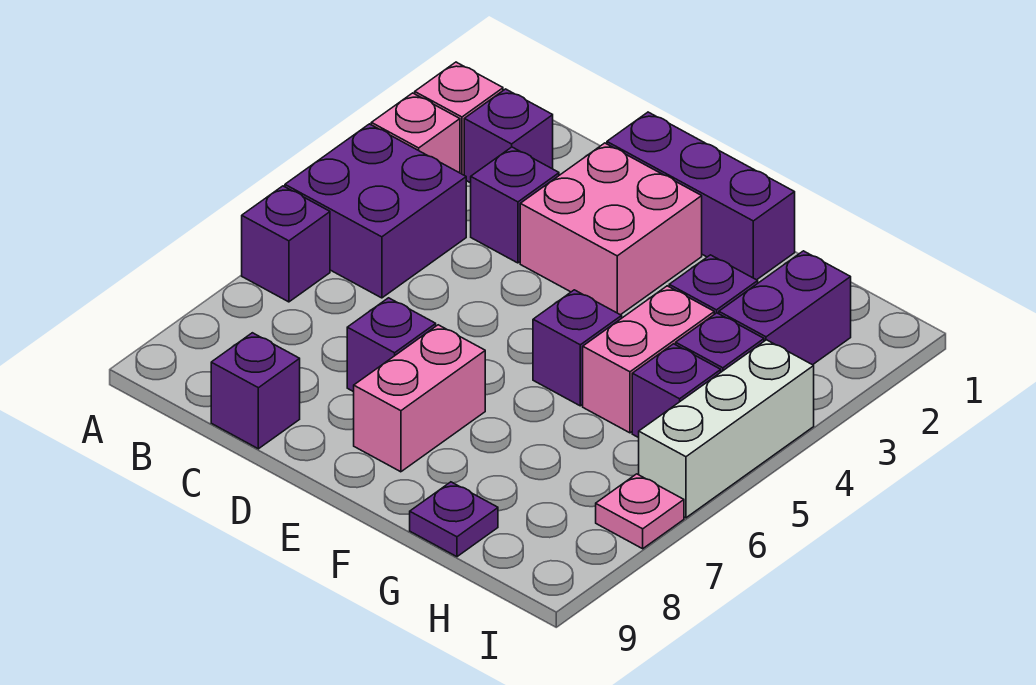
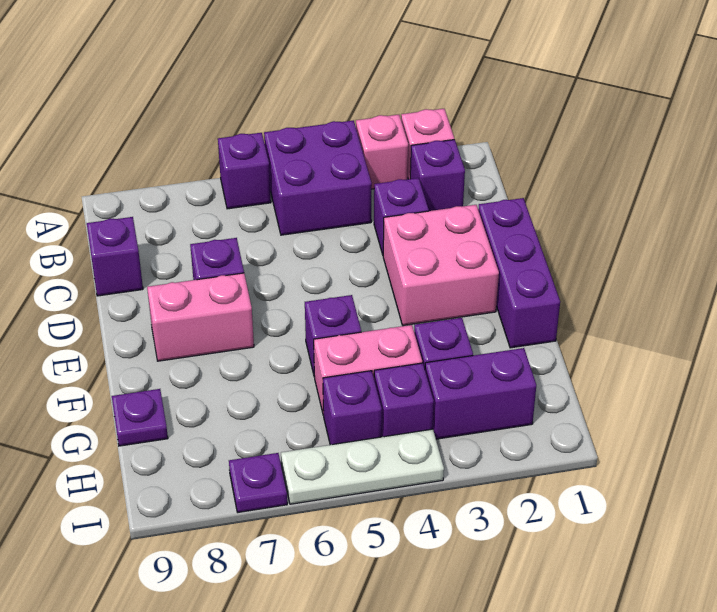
white 1x3 brick [639,340,814,518] -> white 1x3 plate [281,429,444,504]
pink 1x1 plate [596,474,684,549] -> purple 1x1 plate [229,453,287,512]

